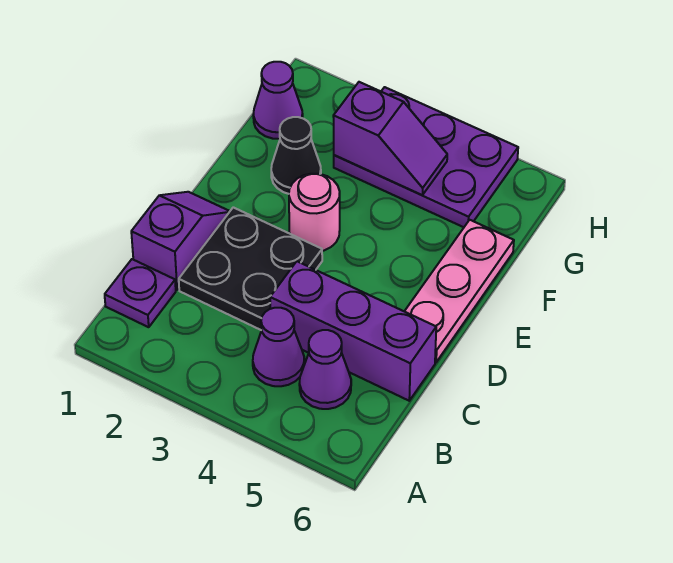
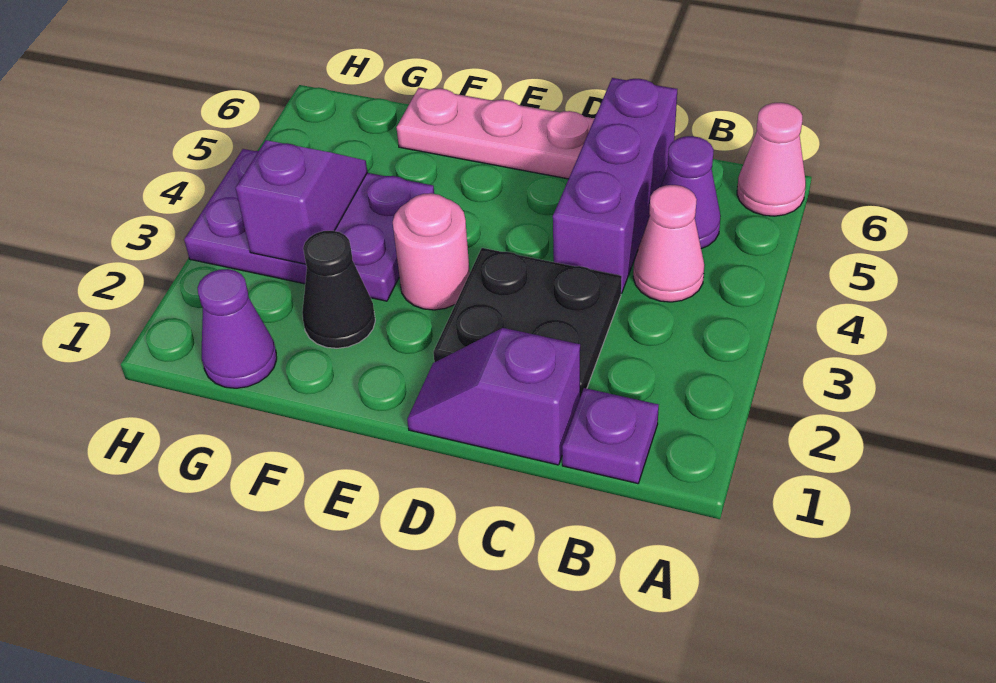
none -> pink 1x1 cone [737,103,806,216]
purple 1x1 cone [253,308,304,386] -> pink 1x1 cone [633,185,705,302]
purple 2x3 plate [334,87,518,227] -> purple 2x3 plate turned to [184,149,434,301]

